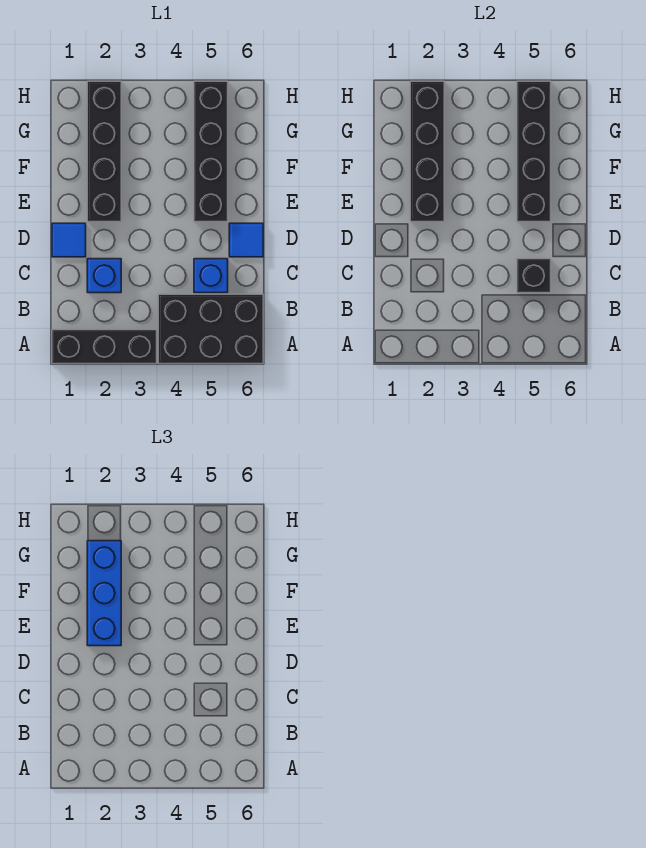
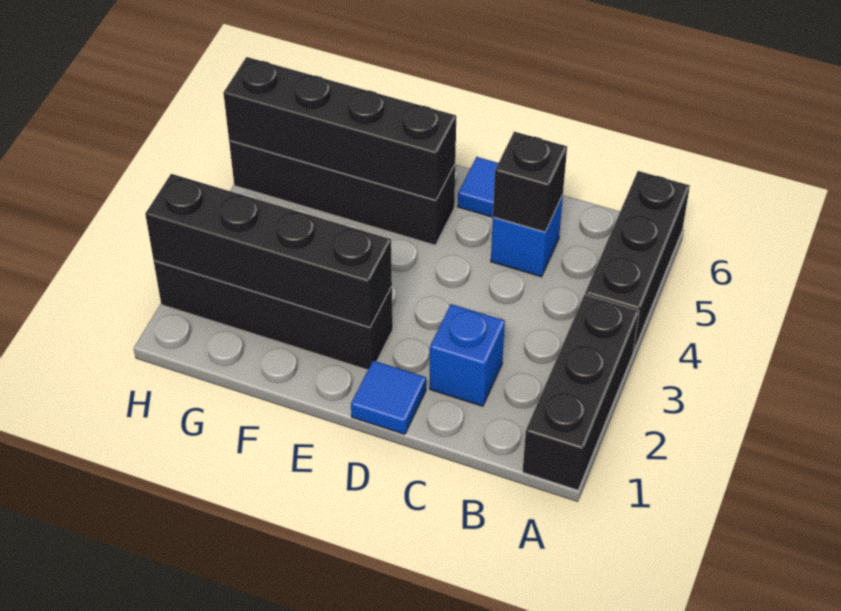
black 2x3 brick [158,294,263,364] -> black 1x3 brick [585,171,690,352]
blue 1x3 brick [87,541,121,646] -> none

